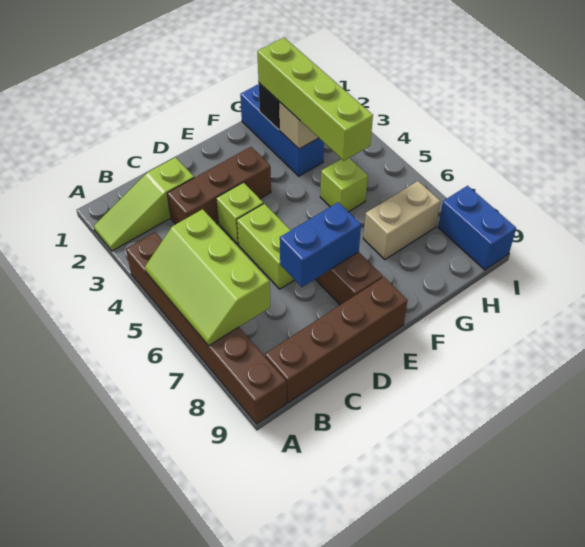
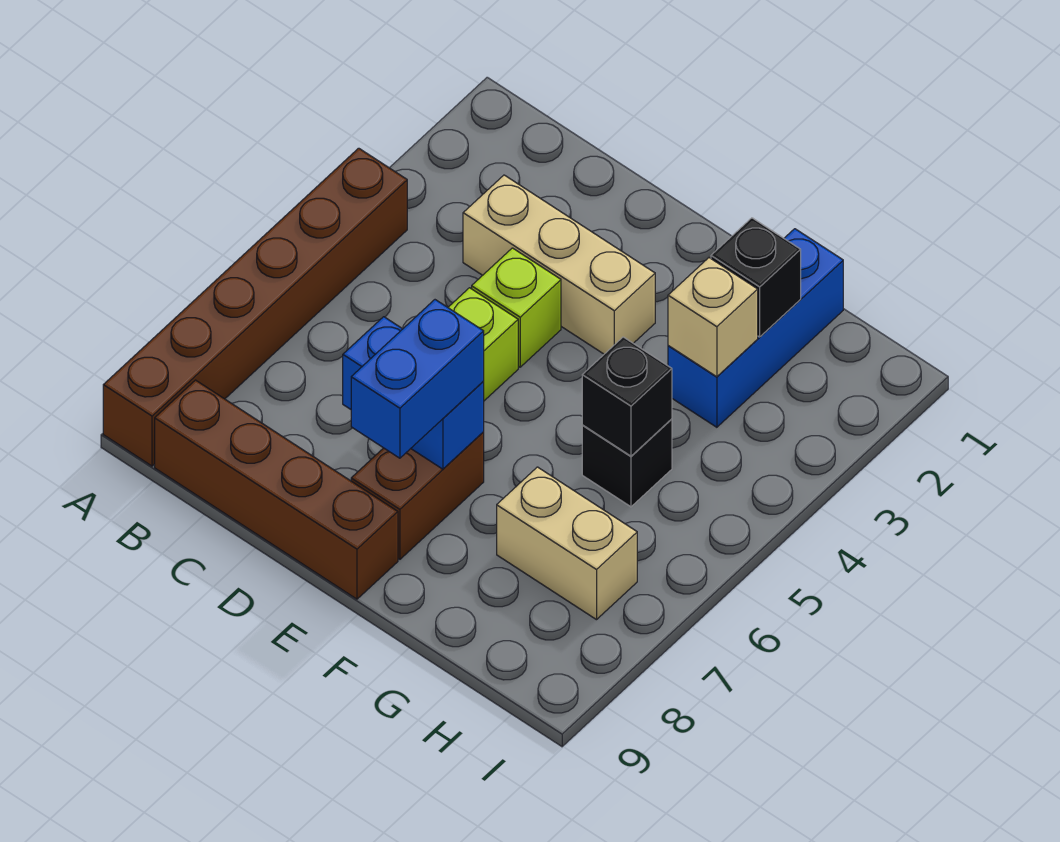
lime 1x3 slope [94,157,194,251] -> none
lime 2x3 slope [145,209,270,346] -> none
brown 1x3 brick [167,147,271,224] -> tan 1x3 brick [463,175,655,354]
lime 1x4 brick [257,38,373,161] -> none
lime 1x1 brick [320,158,368,212] -> black 1x1 brick [582,419,672,507]
none -> black 1x1 brick [582,337,672,456]
blue 1x2 brick [438,186,516,270] -> blue 1x2 brick moved to [351,300,484,458]

